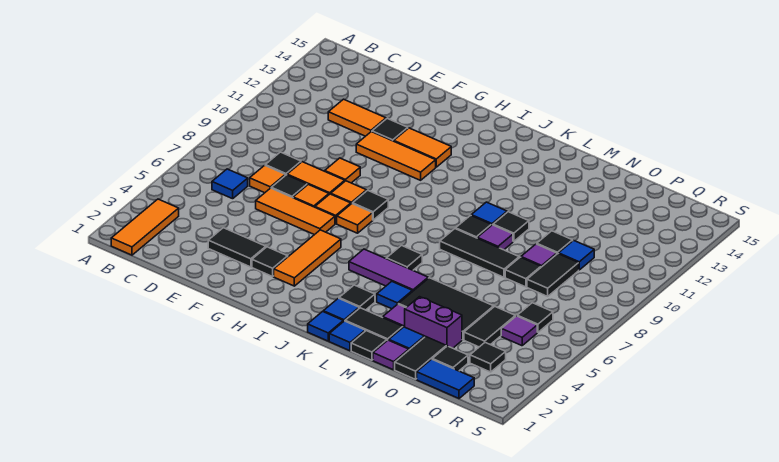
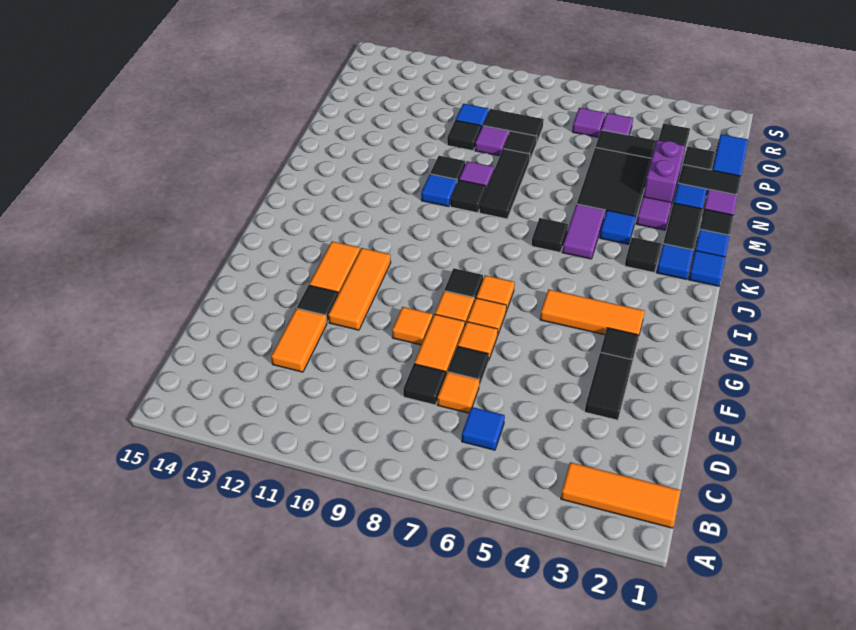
orange 1x3 tile [256,188,335,235] -> none
purple 1x3 tile [349,249,428,292] -> purple 1x2 tile [562,204,605,259]
black 1x1 tile [517,303,553,332] -> purple 1x1 tile [572,108,605,137]

